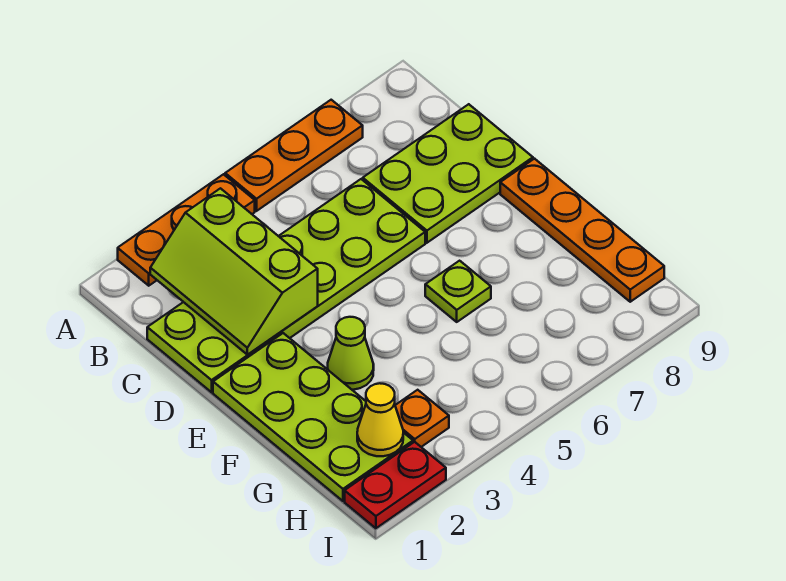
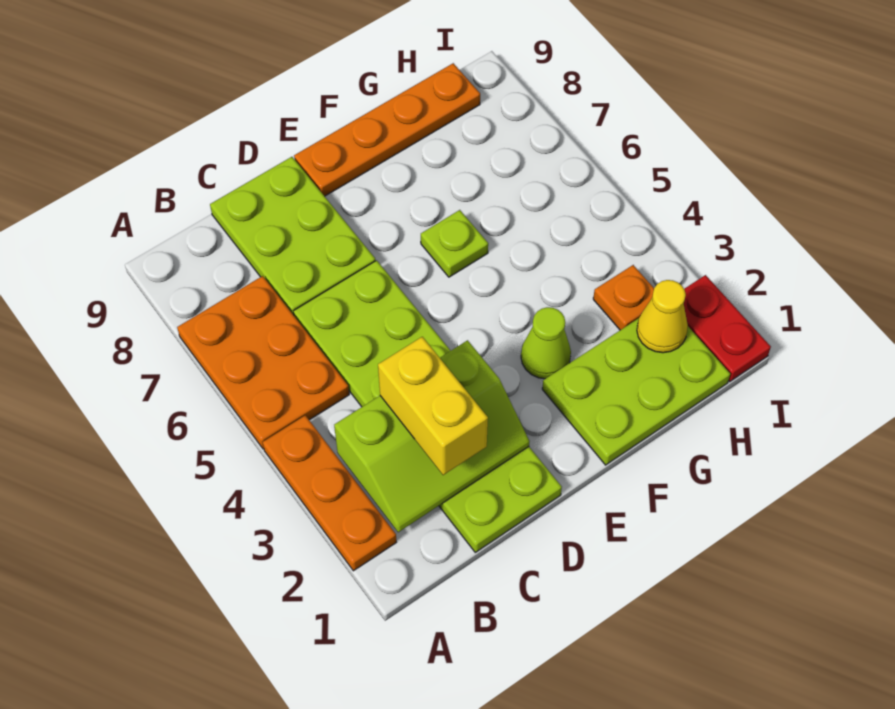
orange 1x3 plate [225,100,363,211] -> orange 2x3 plate [177,276,349,449]
none -> yellow 1x2 brick [378,337,488,475]
lime 2x4 plate [213,333,413,501] -> lime 2x3 plate [542,319,730,465]

